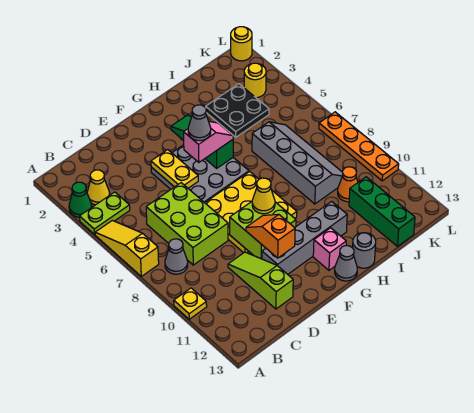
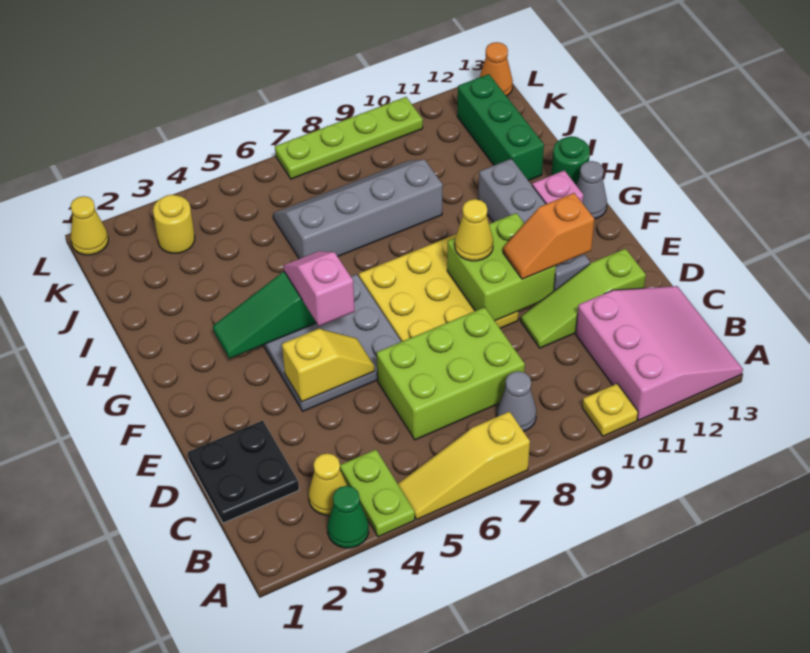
none -> pink 3x3 slope [576,286,743,420]
yellow 1x2 plate [151,150,198,188] -> yellow 1x2 slope [282,329,375,402]
grey 1x1 cone [188,105,211,141] -> none
grey 1x1 round brick [353,233,376,268] -> green 1x1 round brick [551,136,590,185]
black 2x2 plate [206,84,269,137] -> black 2x2 plate moved to [188,420,299,523]
orange 1x1 cone [338,167,358,202] -> orange 1x1 cone moved to [479,42,513,96]
green 1x3 brick [349,177,415,246] -> green 1x3 brick turned to [457,74,544,181]
yellow 1x1 round brick [231,27,252,61] -> yellow 1x1 cone [71,196,108,255]
orange 1x4 plate [319,112,399,181] -> lime 1x4 plate [275,97,423,179]

